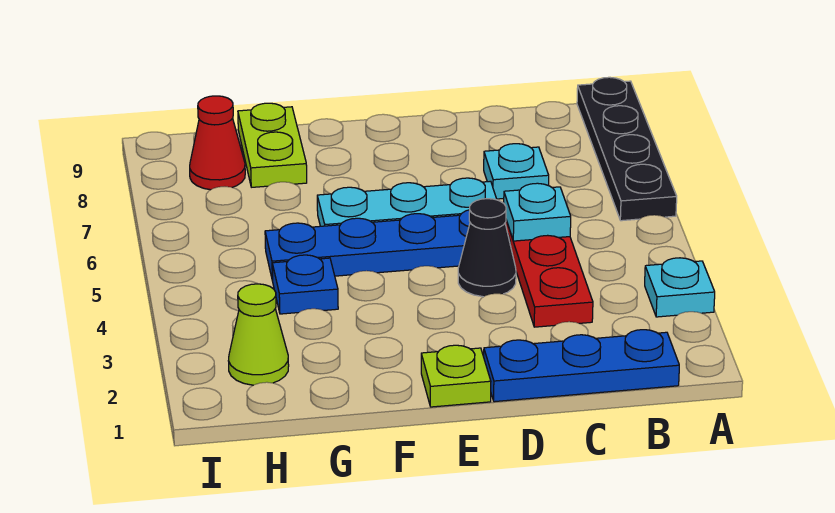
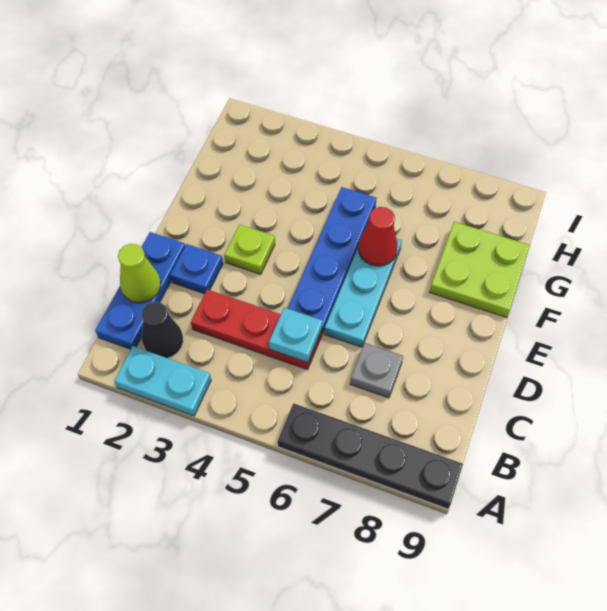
cyan 1x1 plate [645,258,715,317] -> cyan 1x2 plate [114,346,211,416]
cyan 1x1 plate [484,144,549,199] -> grey 1x1 plate [350,343,403,398]
black 1x1 cone [458,199,516,297] -> black 1x1 cone moved to [141,302,183,358]
lime 1x1 plate [421,345,491,407] -> lime 1x1 plate moved to [224,225,275,274]
blue 1x1 plate [272,255,338,314] -> blue 1x1 plate moved to [170,244,223,294]
lime 1x2 plate [238,103,307,187] -> lime 2x2 plate [430,222,530,318]
lime 1x1 cone [228,284,289,385] -> lime 1x1 cone moved to [118,244,161,303]
red 1x1 cone [190,96,245,190] -> red 1x1 cone moved to [358,207,398,266]

